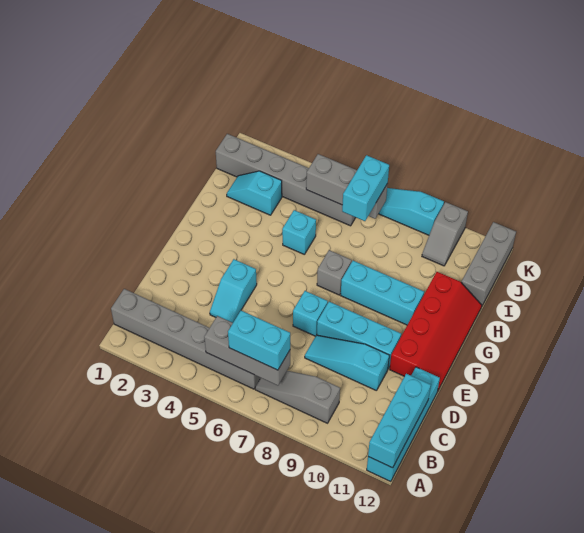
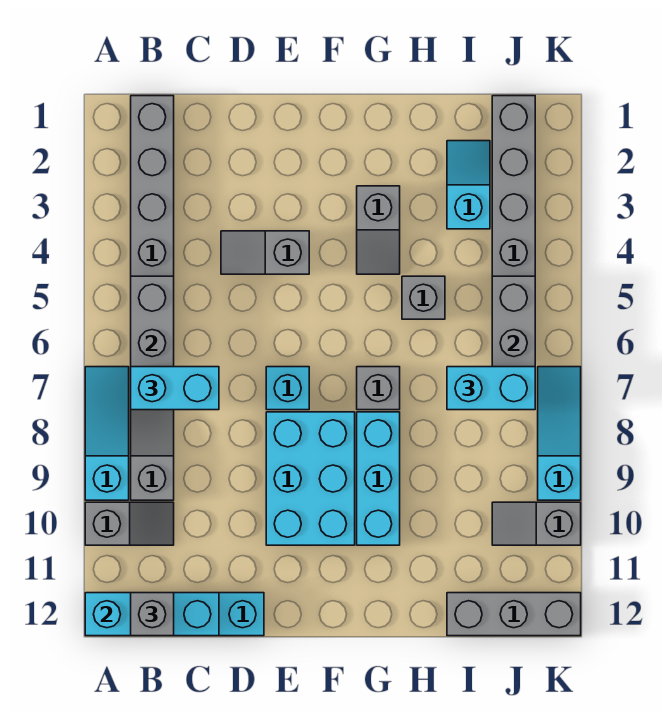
none -> grey 1x2 slope [85,502,174,545]
cyan 1x2 brick [228,311,290,370] -> cyan 1x2 brick turned to [131,367,219,410]
none -> grey 1x1 brick [131,593,174,636]
cyan 1x2 slope [210,259,257,323] -> grey 1x2 slope [221,231,309,274]
cyan 1x3 slope [305,335,389,391] -> cyan 1x3 slope moved to [85,367,129,500]
cyan 1x3 brick [317,301,401,369] -> cyan 2x3 brick [266,412,355,545]
red 2x4 slope [390,272,482,390] -> none
none -> grey 1x2 slope [357,186,400,274]
cyan 1x1 brick [282,210,316,255] -> grey 1x1 brick [402,276,445,319]

